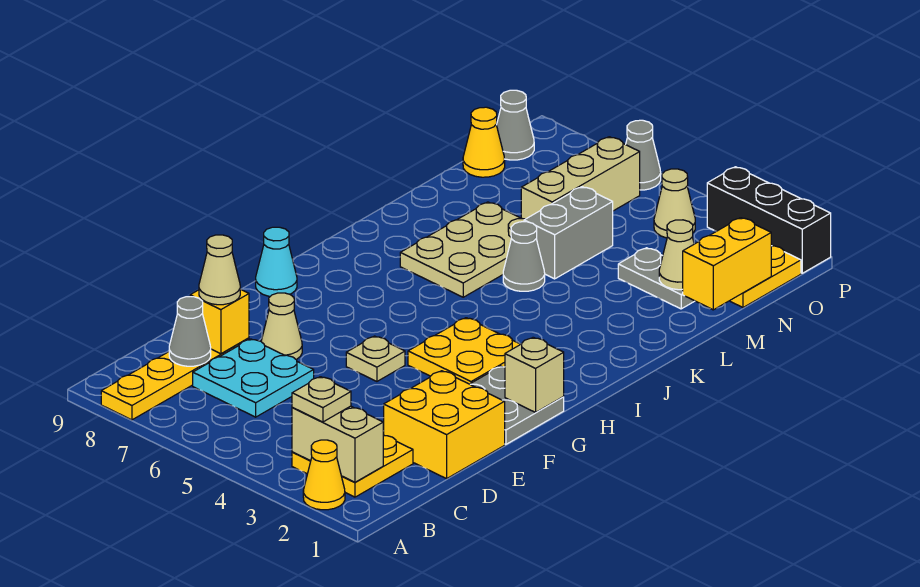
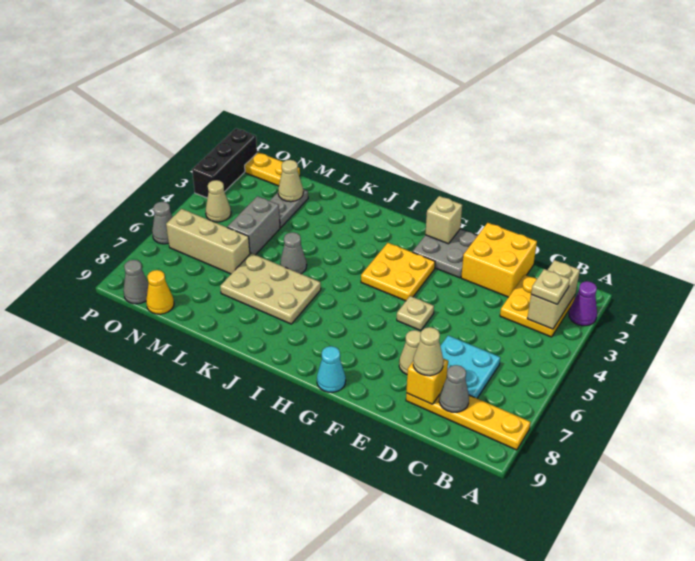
yellow 1x1 cone [303,440,345,510] -> purple 1x1 cone [569,281,597,326]
grey 1x2 brick [524,187,613,279] -> grey 1x2 brick turned to [227,196,280,255]
yellow 1x2 brick [683,218,771,310] -> none

